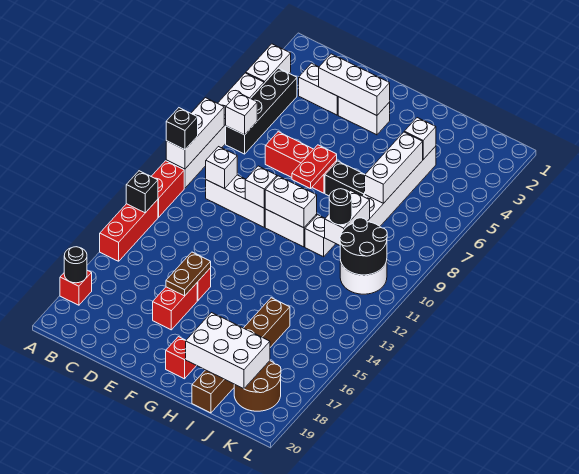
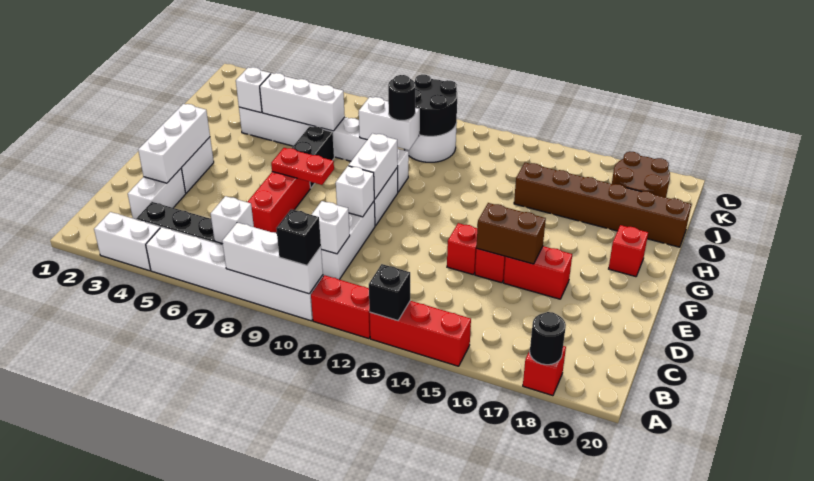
none -> red 1x1 brick [447,223,477,275]
brown 1x2 plate [166,252,211,296] -> brown 1x2 brick [476,203,546,264]
white 2x3 brick [186,313,270,389] -> none

